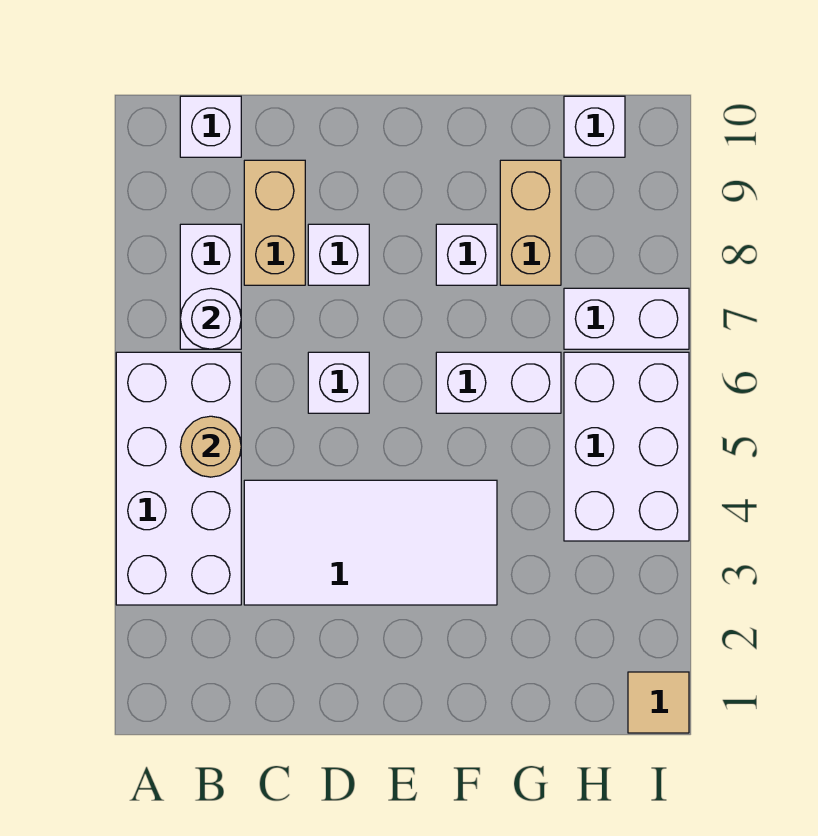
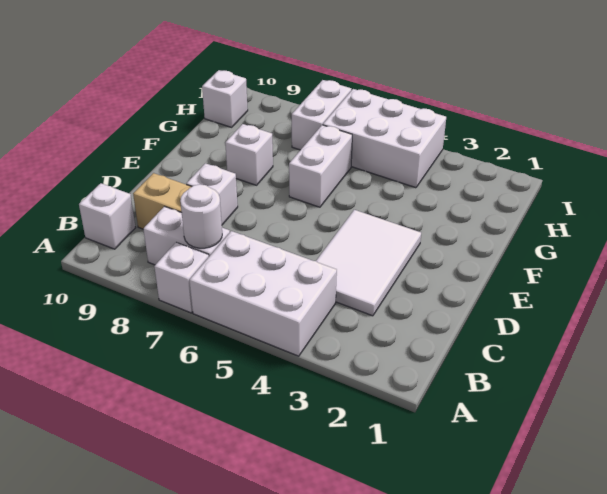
white 2x4 brick [116,352,241,605] -> white 2x3 brick [189,231,337,356]
tan 1x1 round brick [180,416,241,477] -> none
white 2x4 tile [244,480,497,605] -> white 2x3 tile [316,210,421,316]
white 1x1 brick [308,352,369,413] -> white 1x1 brick moved to [154,242,209,313]
tan 1x2 brick [500,160,561,285] -> none
tan 1x1 tile [628,672,689,733] -> none

